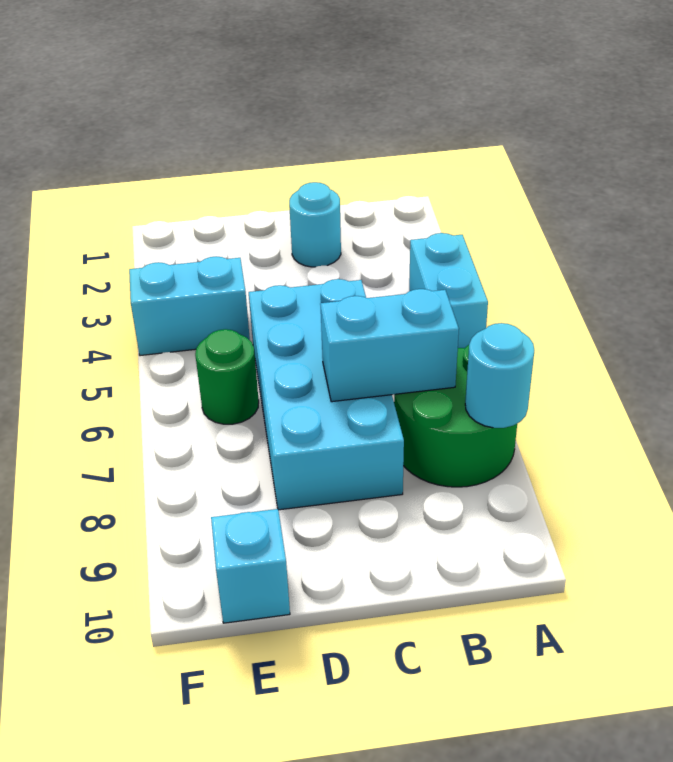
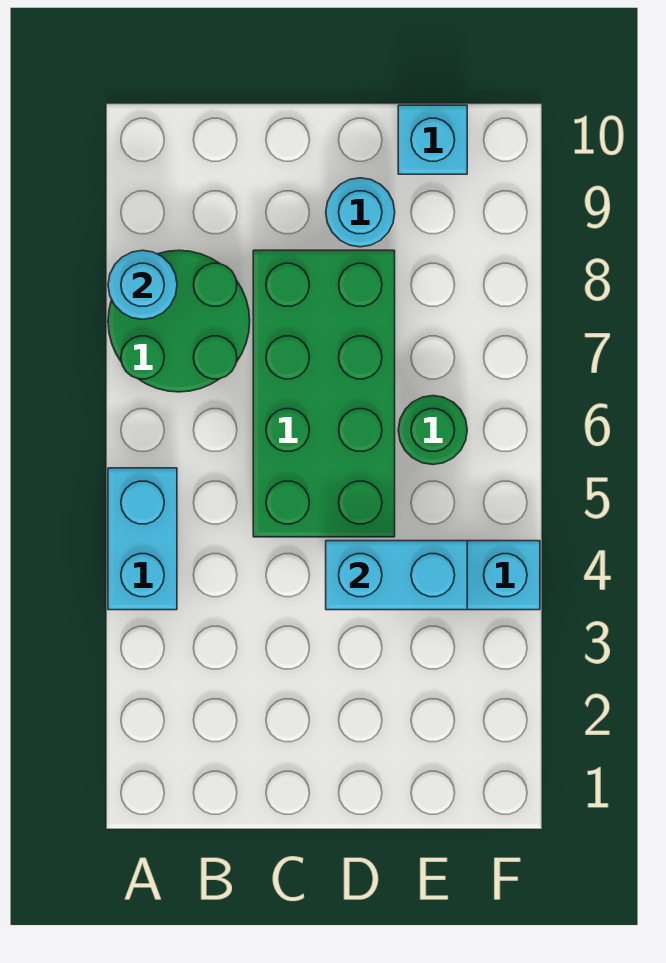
cyan 1x2 brick [320,289,459,402] -> cyan 1x2 brick moved to [326,541,467,610]
cyan 1x1 round brick [289,182,341,267] -> cyan 1x1 round brick moved to [326,178,395,247]
cyan 2x4 brick [249,279,404,510] -> green 2x4 brick [253,250,395,537]

